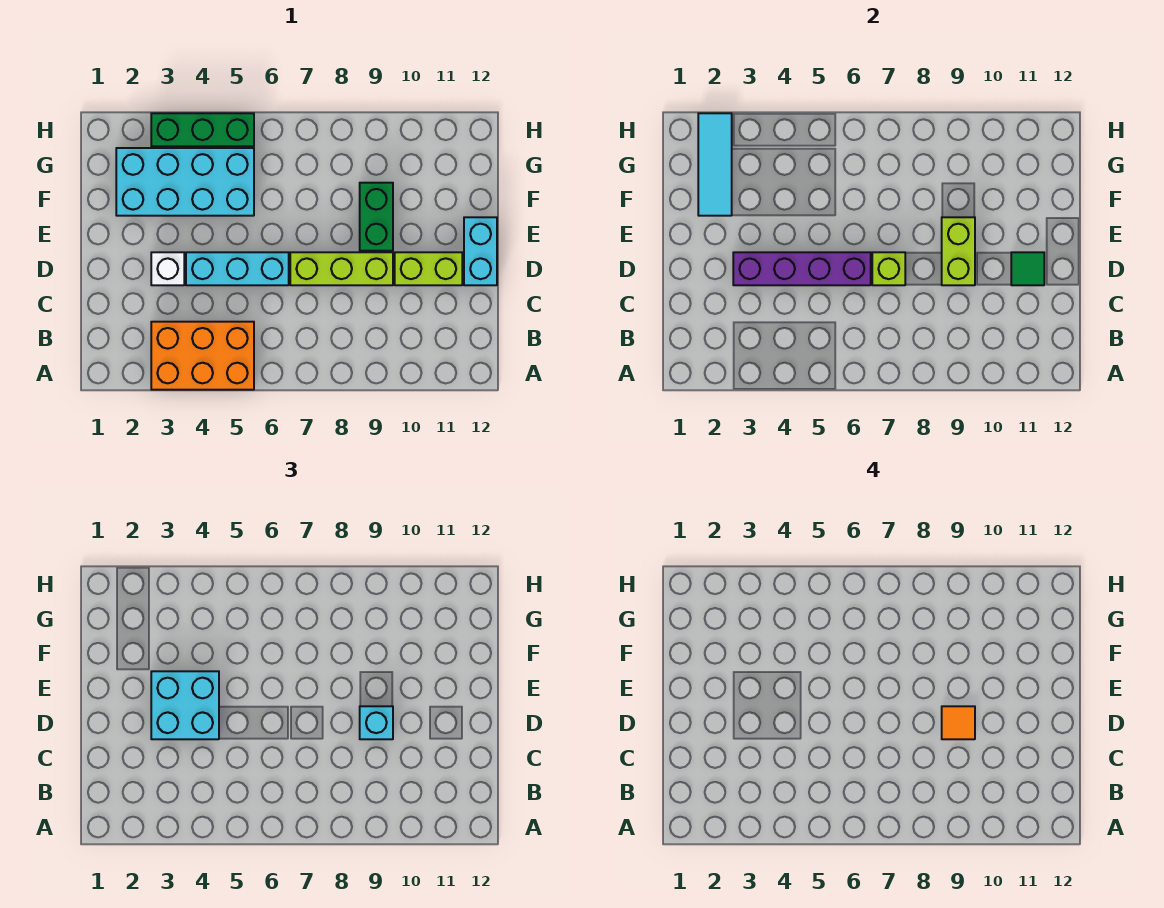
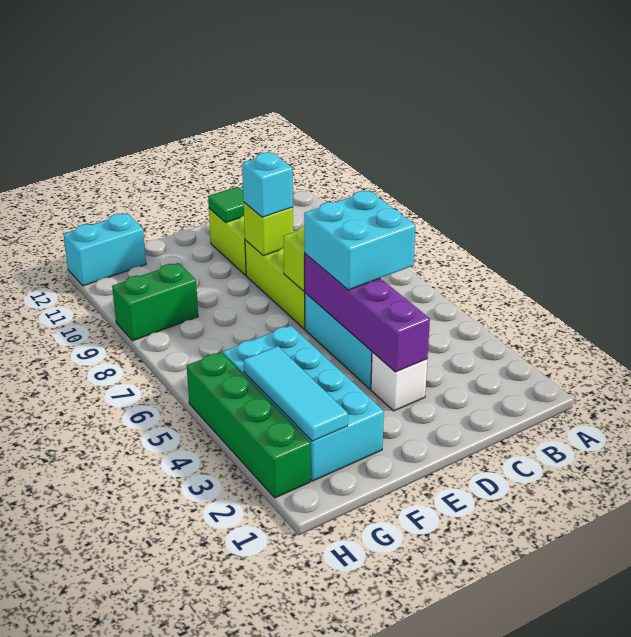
orange 2x3 brick [151,322,254,390] -> none
cyan 2x2 brick [151,671,219,739] -> cyan 2x2 brick moved to [304,191,415,290]
lime 1x2 brick [942,217,975,285] -> lime 1x1 brick [244,202,293,256]
orange 1x1 tile [942,706,975,739] -> none
cyan 1x2 brick [464,217,497,285] -> cyan 1x2 brick moved to [63,214,146,286]
green 1x2 brick [360,183,393,251] -> green 1x2 brick moved to [112,263,198,341]
cyan 1x3 tile [698,113,732,216] -> cyan 1x3 tile turned to [244,346,348,441]
green 1x3 brick [151,113,254,146] -> green 1x4 brick [187,352,310,498]

